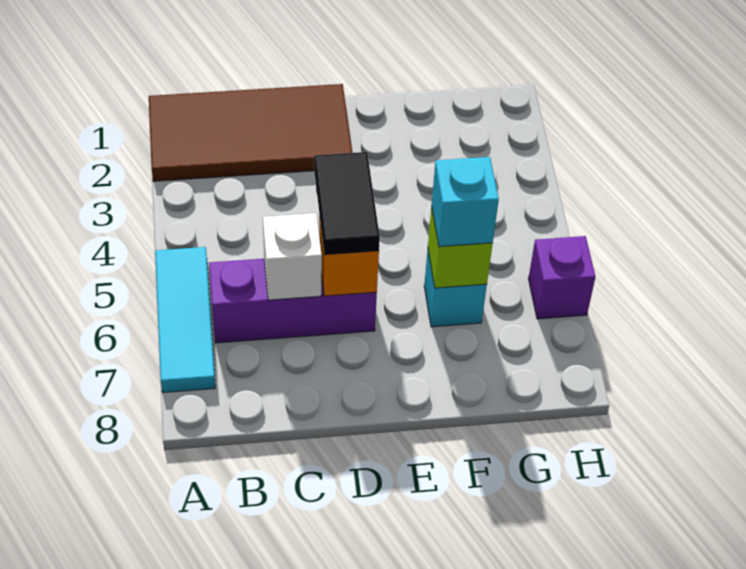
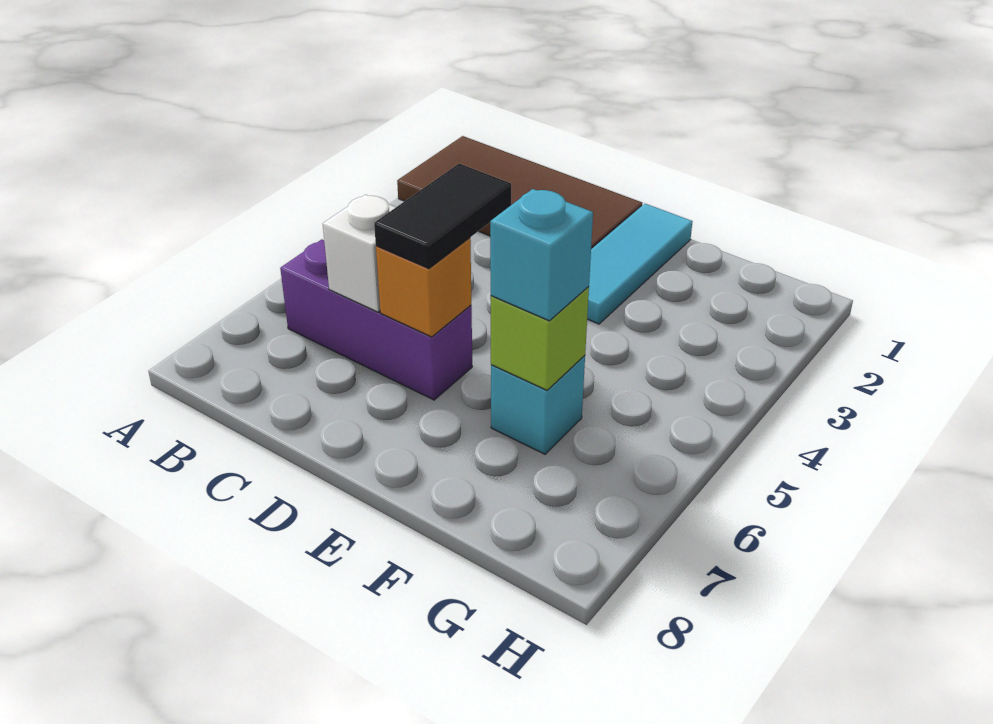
cyan 1x3 tile [155,247,215,393] -> cyan 1x3 tile moved to [587,204,693,324]
purple 1x1 brick [528,236,595,319] -> none

